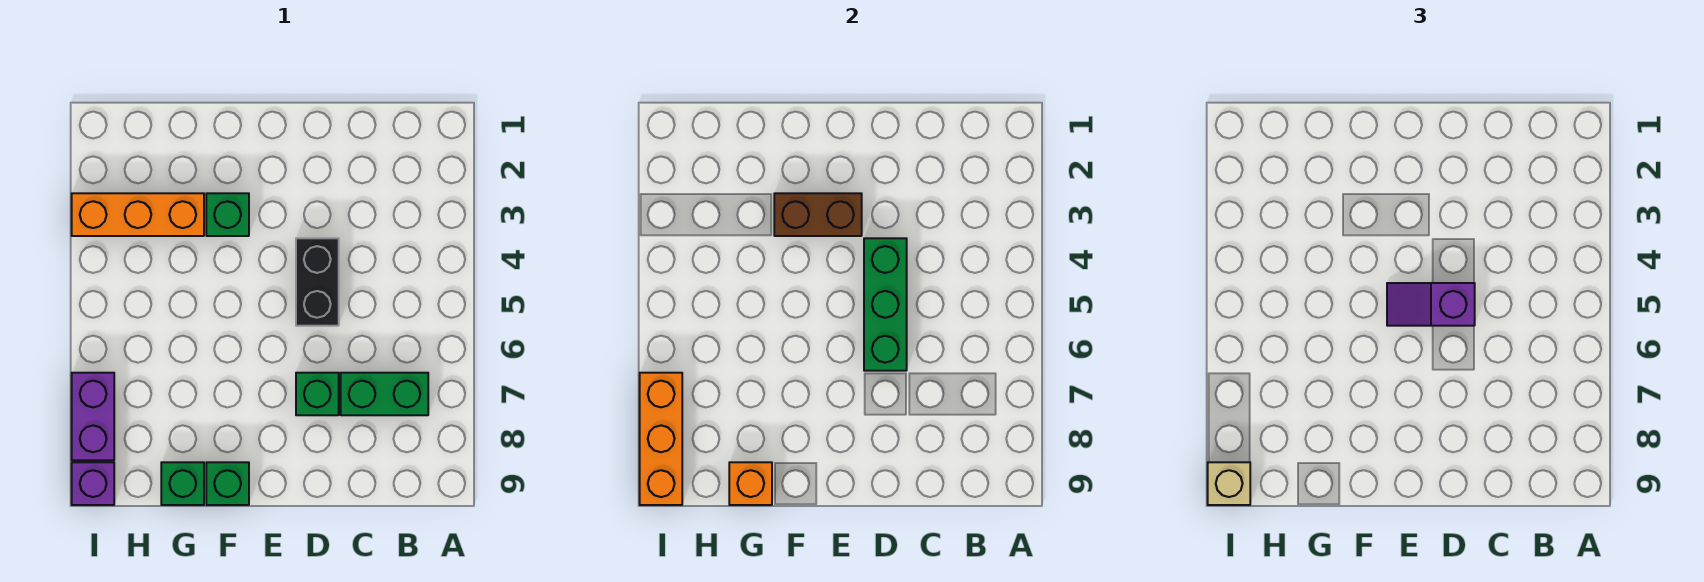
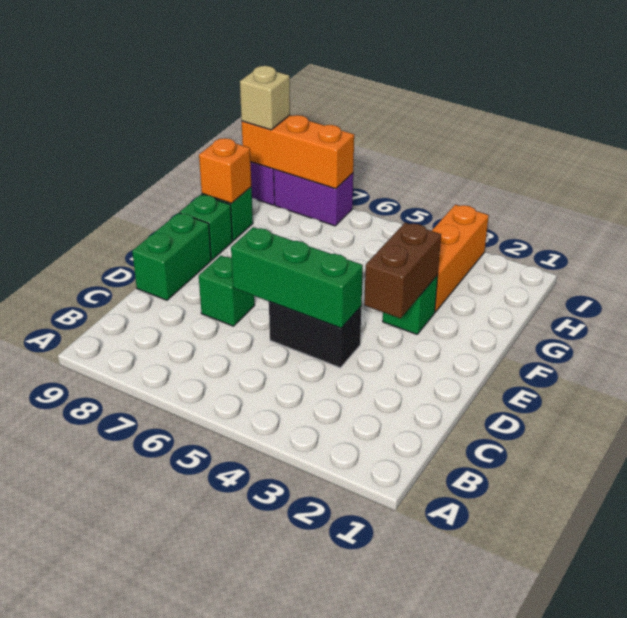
green 1x2 brick [341,373,428,415] -> green 1x2 brick moved to [132,213,211,300]
purple 1x2 slope [1387,283,1475,326] -> none

